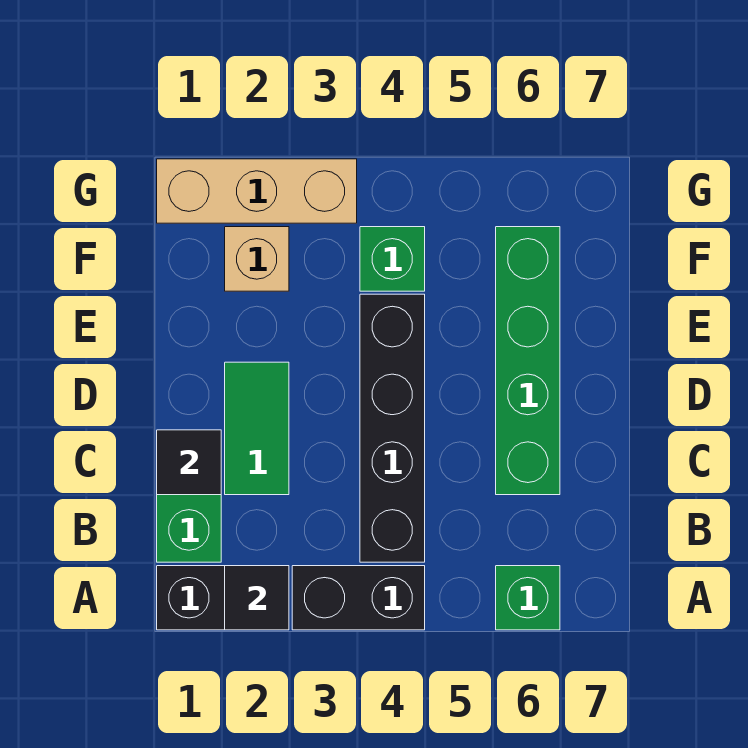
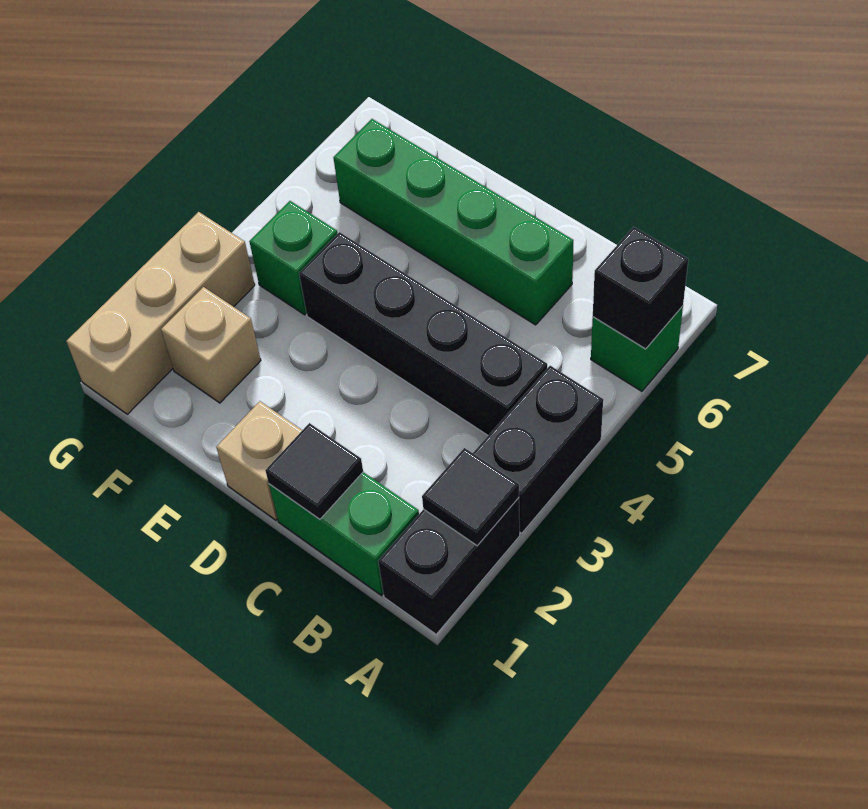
none -> black 1x1 brick [593,227,688,349]
green 1x2 tile [225,362,289,495] -> none
none -> tan 1x1 brick [216,401,302,520]

